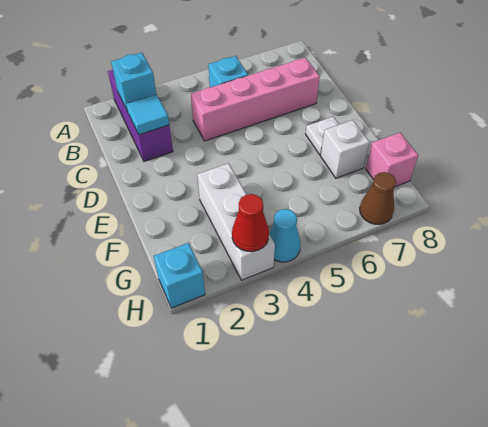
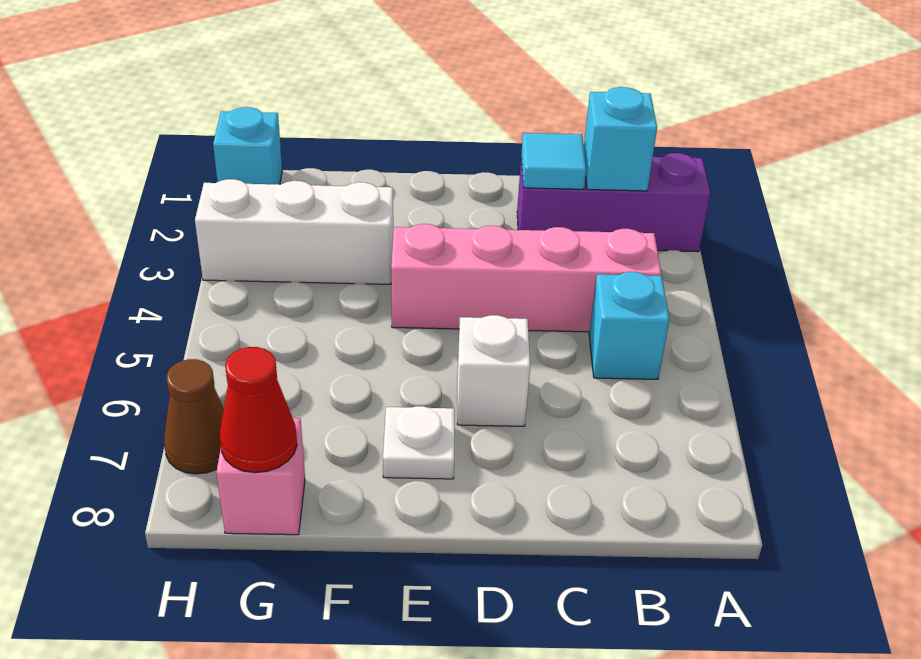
pink 1x4 brick [191,58,320,141] -> pink 1x4 brick turned to [391,224,661,332]
white 1x1 brick [321,120,370,178] -> white 1x1 brick moved to [457,315,530,426]
red 1x1 cone [232,194,269,252] -> red 1x1 cone moved to [220,347,297,473]
cyan 1x1 cone [269,209,300,262] -> none

